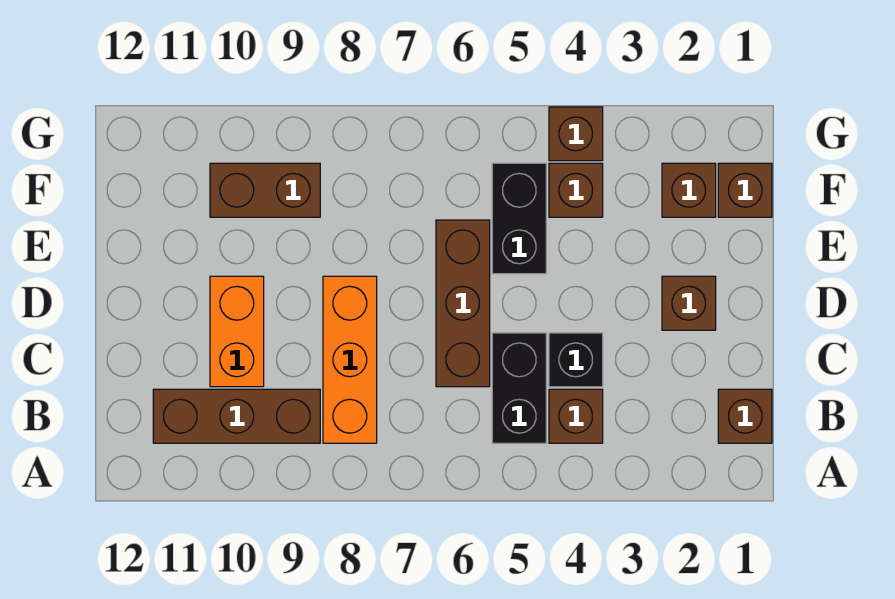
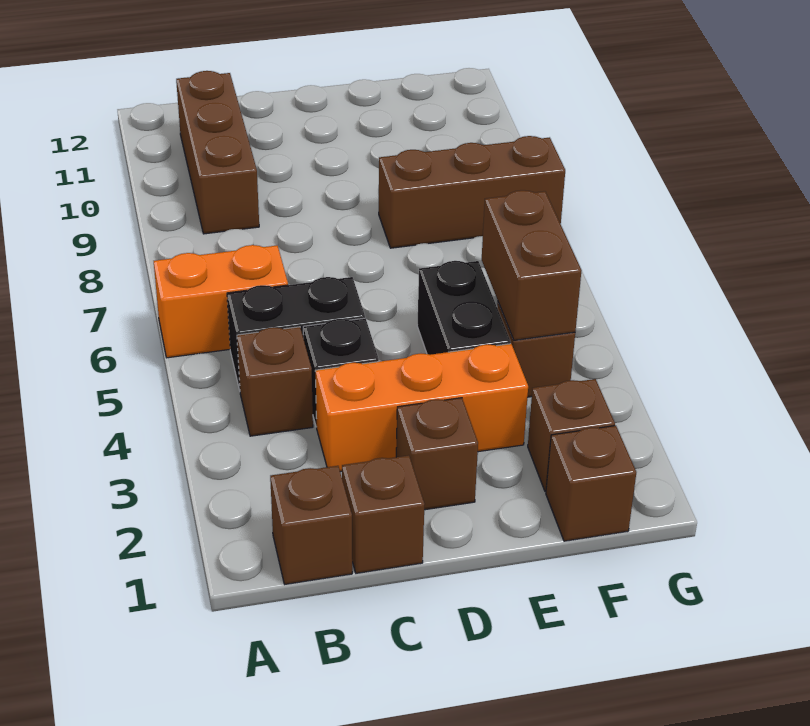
orange 1x3 brick [323,276,377,443] -> orange 1x3 brick moved to [315,344,528,472]
brown 1x3 brick [436,220,490,387] -> brown 1x3 brick moved to [379,136,565,248]
orange 1x2 brick [210,276,264,387] -> orange 1x2 brick moved to [154,245,288,358]
black 1x2 brick [492,163,546,274] -> black 1x2 brick turned to [417,261,511,355]
brown 1x2 brick [210,163,320,217] -> brown 1x2 brick moved to [482,190,582,340]
brown 1x1 brick [549,107,603,161] -> brown 1x1 brick moved to [342,455,425,573]

